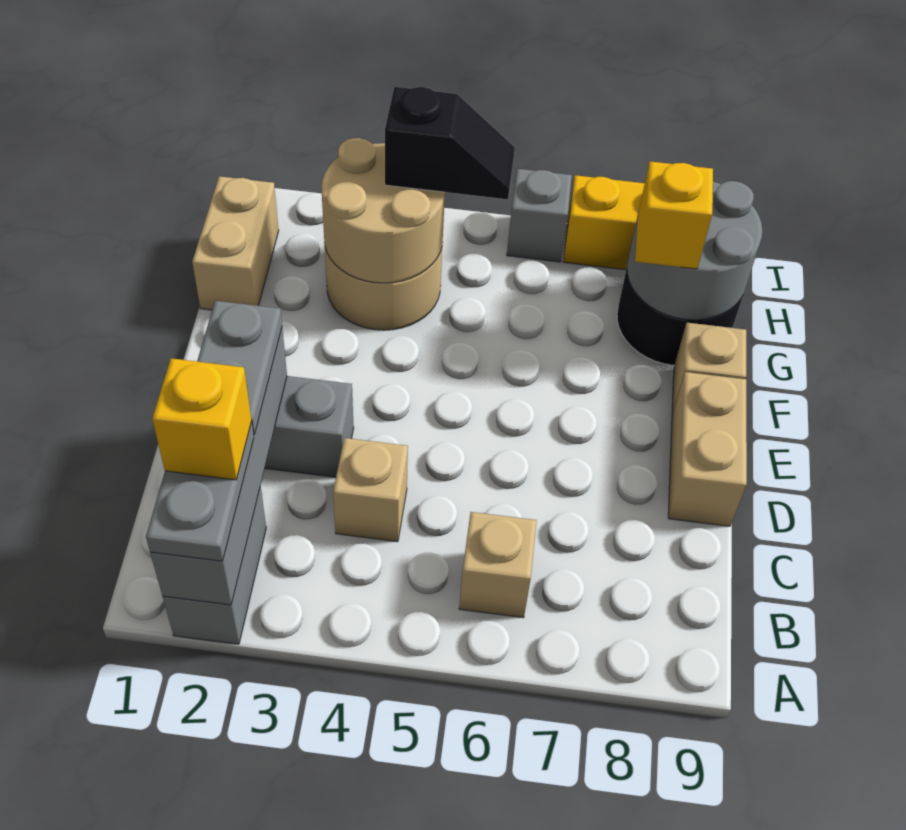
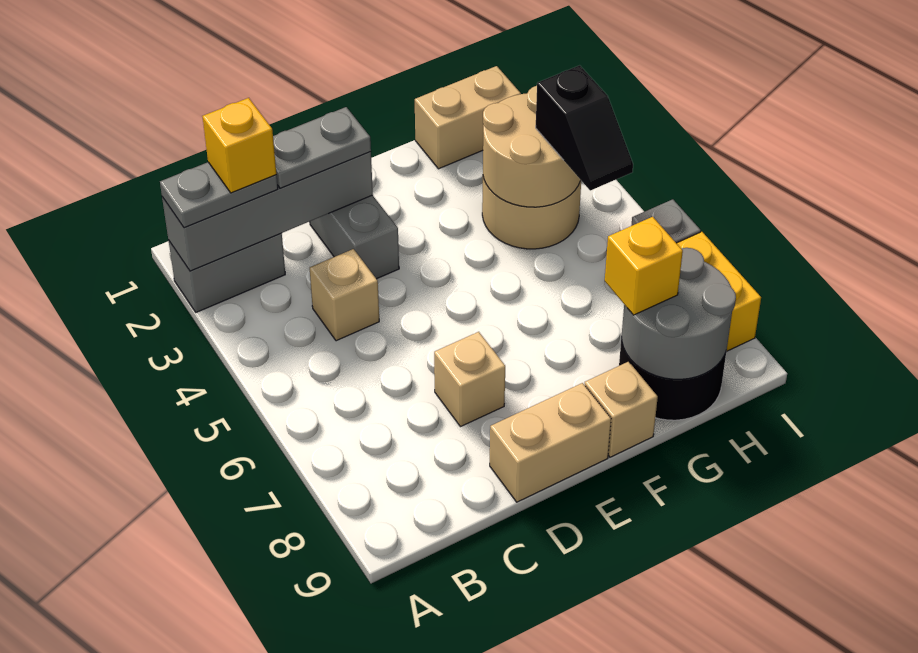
tan 1x1 brick [459,512,537,618] -> tan 1x1 brick moved to [434,332,505,427]

